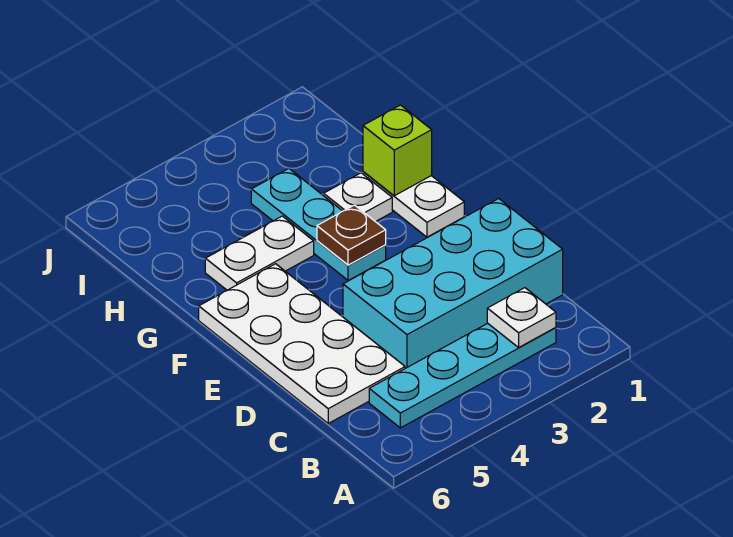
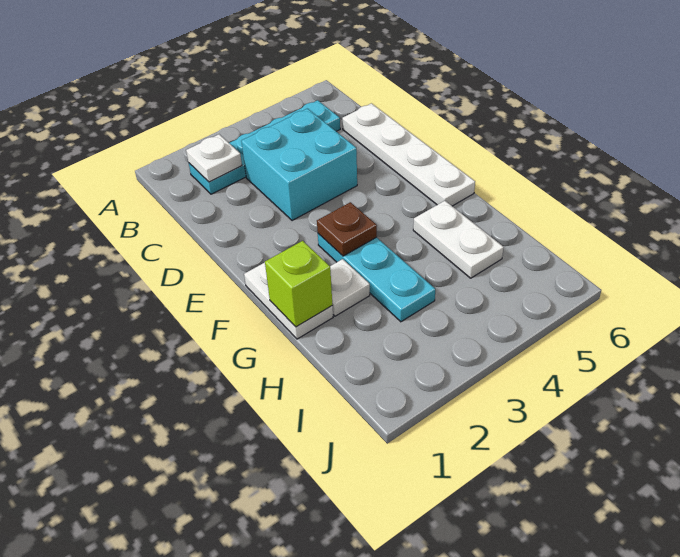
cyan 2x4 brick [343,199,563,368] -> cyan 2x2 brick [241,109,357,221]
white 2x4 plate [199,264,405,423] -> white 1x4 plate [342,103,475,206]
white 1x2 plate [205,216,314,290] -> white 1x2 plate turned to [413,201,504,278]

